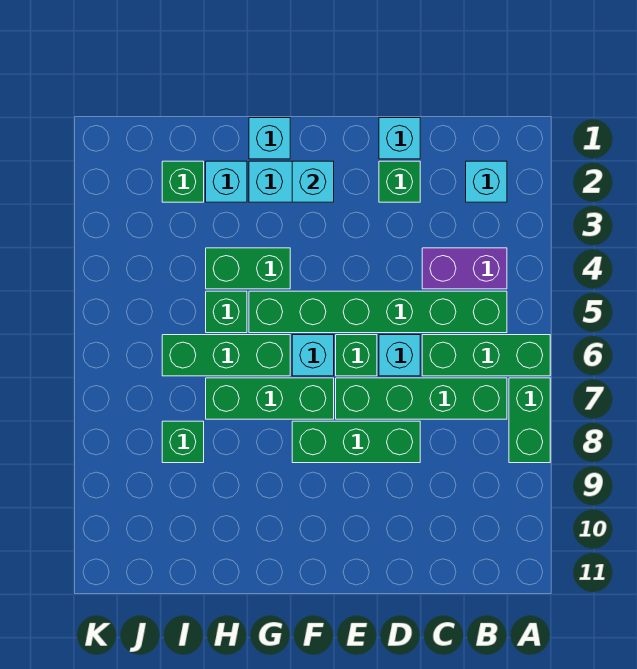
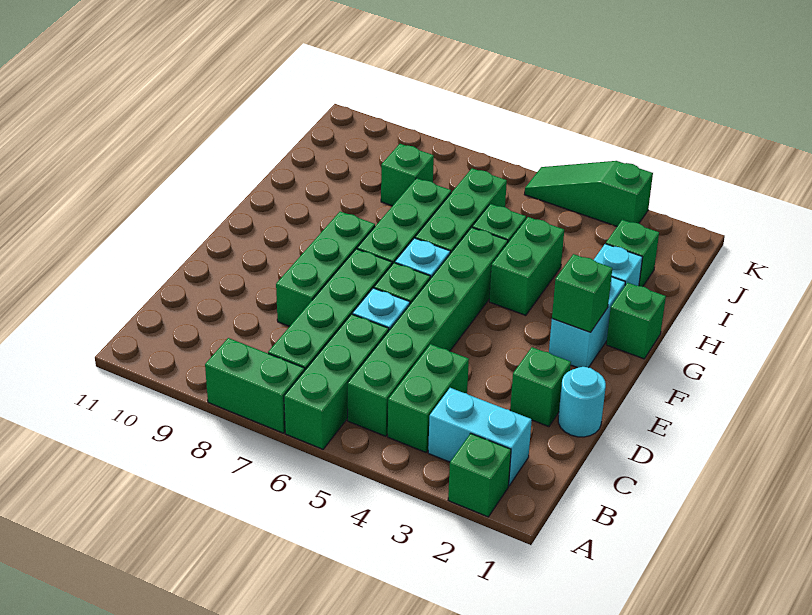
none -> green 1x1 brick [448,433,511,517]
cyan 1x1 brick [466,161,507,202] -> cyan 1x2 brick [428,388,532,486]
purple 1x2 brick [422,248,507,289] -> green 1x2 brick [388,344,469,452]
cyan 1x1 brick [379,118,420,159] -> cyan 1x1 round brick [558,367,606,437]
cyan 1x1 brick [292,161,334,202] -> green 1x1 brick [552,254,612,332]
cyan 1x1 brick [249,118,290,159] -> green 1x1 brick [606,283,666,359]
none -> green 1x3 slope [525,161,653,226]

